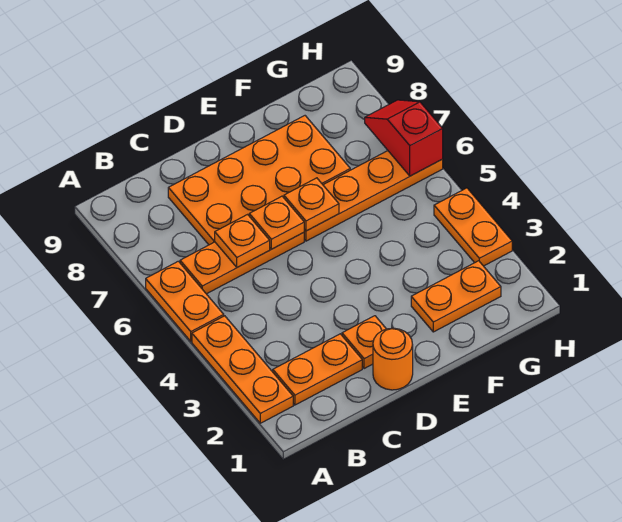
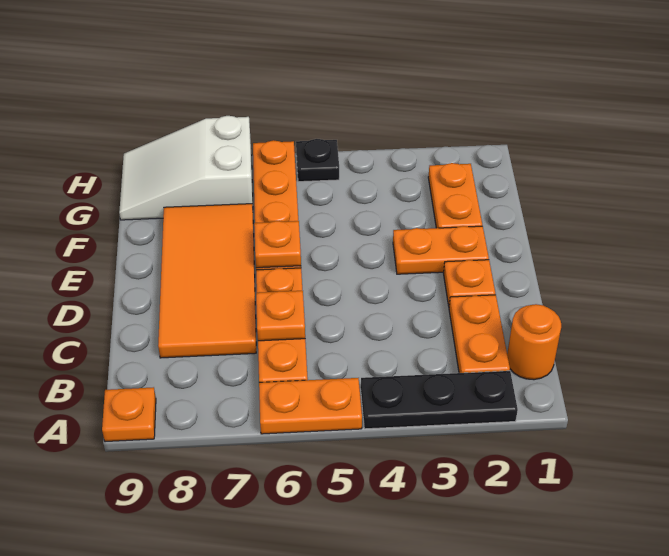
orange 1x3 plate [192,316,293,423] -> black 1x3 plate [361,371,518,429]
orange 2x4 plate [168,116,350,245] -> orange 2x4 tile [158,204,256,358]
orange 1x1 round brick [373,328,413,390] -> orange 1x1 round brick moved to [507,304,561,380]
orange 1x1 plate [249,196,304,249] -> orange 1x1 plate moved to [102,387,156,442]
none -> white 2x3 slope [119,116,253,220]
orange 1x2 plate [434,188,512,266] -> orange 1x2 plate moved to [393,226,489,274]
none -> black 1x1 plate [296,139,339,182]
red 1x2 slope [365,100,443,176] -> none

